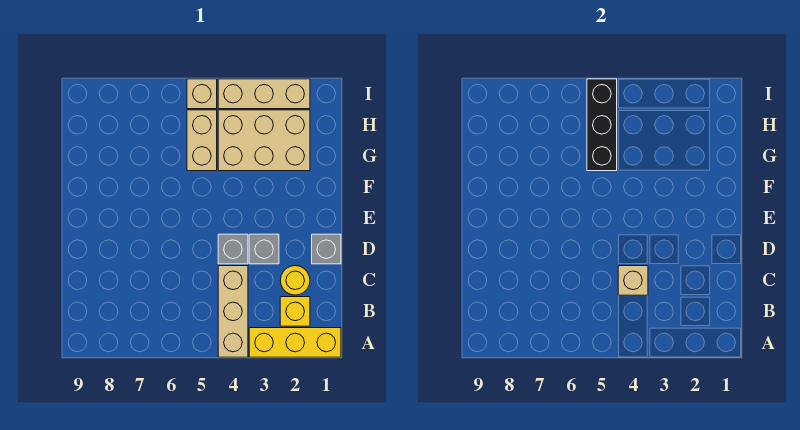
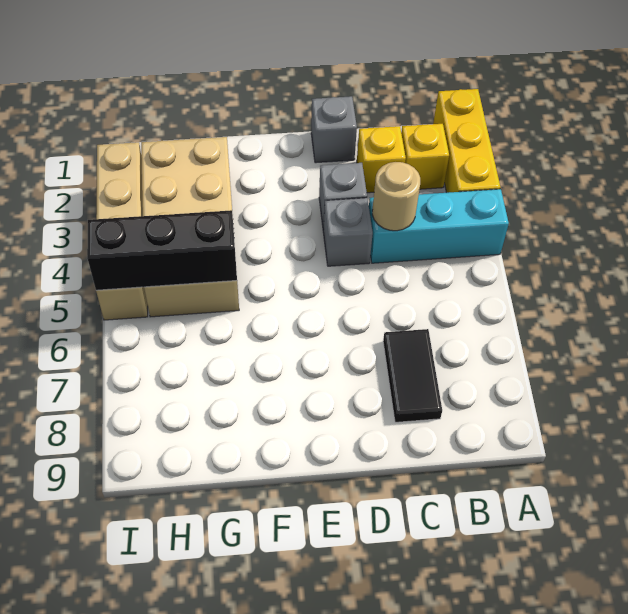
tan 1x3 brick [218,266,248,357] -> cyan 1x3 brick [369,189,509,263]
yellow 1x1 round brick [280,266,310,295] -> yellow 1x1 brick [357,126,406,193]
tan 1x1 brick [618,266,648,295] -> tan 1x1 round brick [372,162,420,231]
none -> black 1x2 tile [383,329,442,422]

